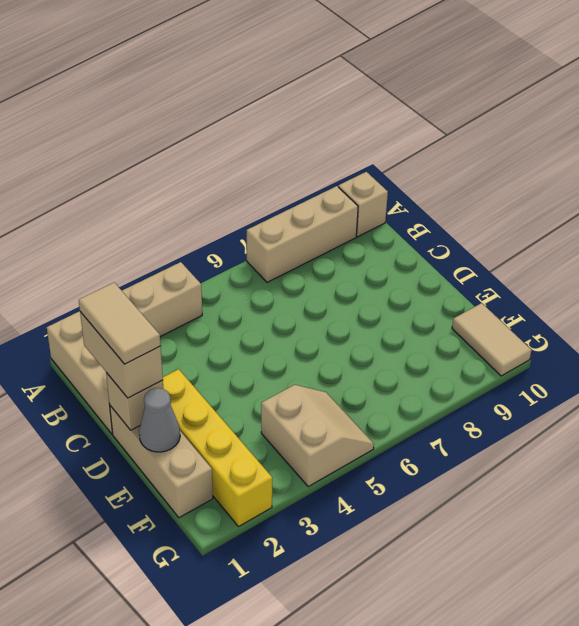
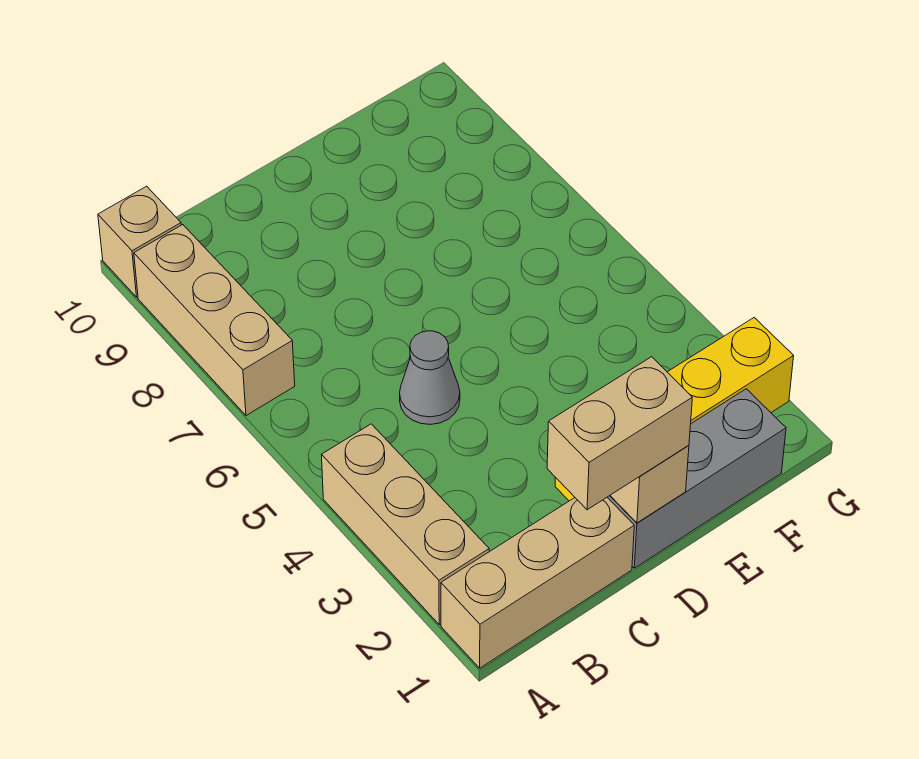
tan 1x2 tile [79,283,161,364] -> none
tan 1x3 brick [110,406,213,518] -> grey 1x3 brick [607,389,786,568]
grey 1x1 cone [139,388,180,452] -> grey 1x1 cone moved to [400,331,460,424]
tan 2x2 slope [261,385,374,486] -> none
tan 1x2 tile [452,303,531,376] -> none

